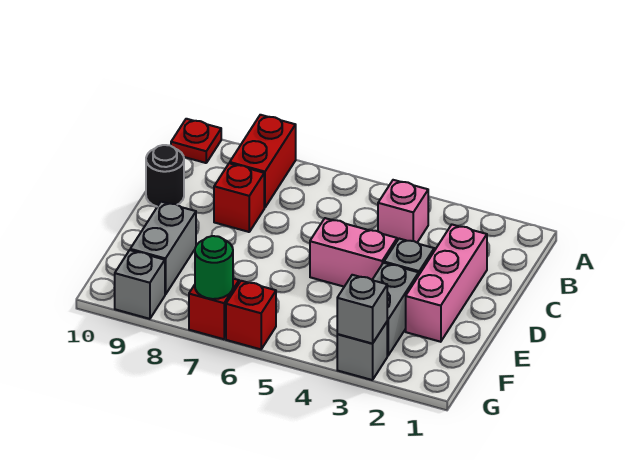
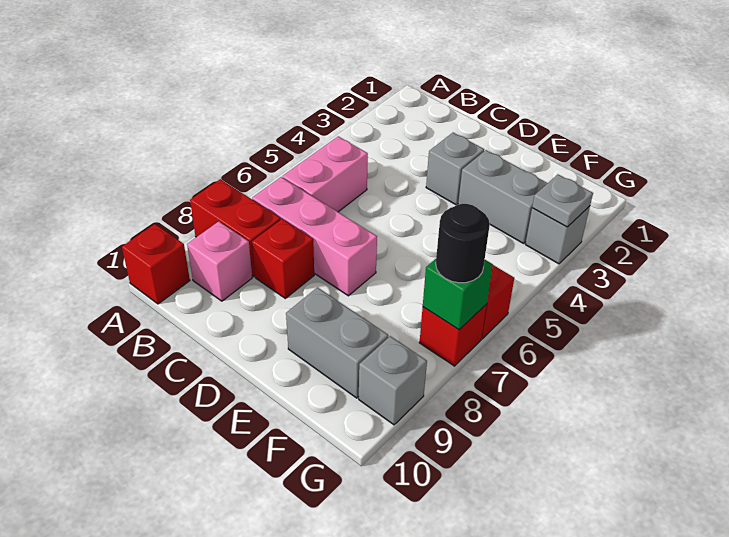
red 1x1 plate [171,119,221,163] -> red 1x1 brick [122,224,190,304]
pink 1x1 brick [378,180,428,242] -> pink 1x1 brick moved to [187,221,252,301]
pink 1x3 brick [406,225,487,342] -> pink 1x3 brick moved to [252,177,377,296]
black 1x1 round brick [146,145,184,207] -> black 1x1 round brick moved to [436,204,490,283]
pink 1x2 brick [310,218,397,287] -> pink 1x2 brick moved to [283,136,368,212]
grey 1x1 brick [337,275,387,344] -> grey 1x1 plate [532,175,593,227]
green 1x1 round brick [195,236,233,299] -> green 1x1 brick [423,259,493,330]

